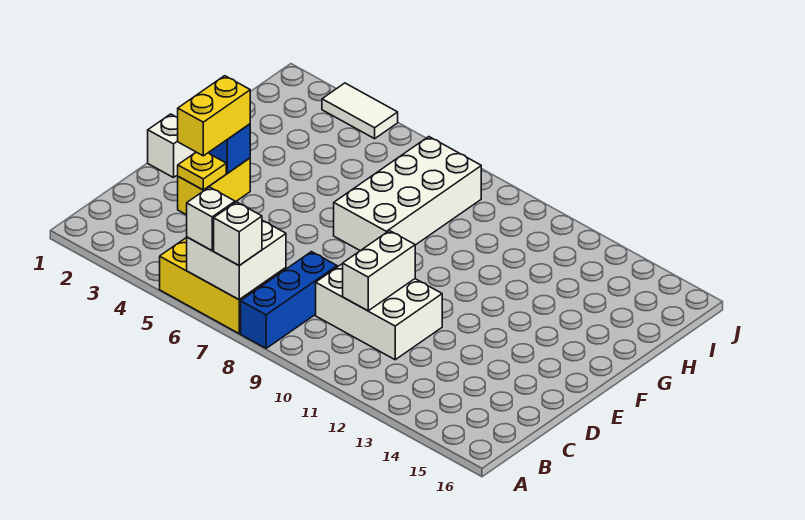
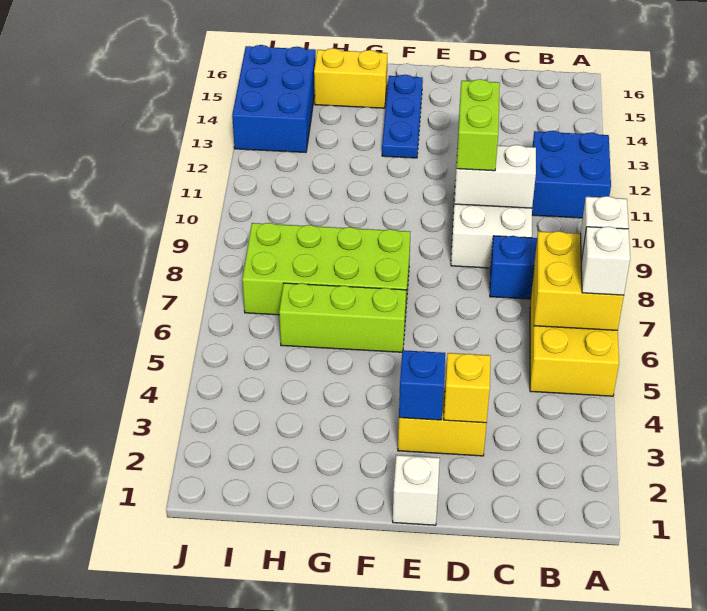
white 2x2 brick [187,220,286,300] -> yellow 2x2 brick [534,231,624,330]
none -> blue 2x2 brick [532,131,611,218]
yellow 1x1 plate [178,152,226,190] -> yellow 1x1 brick [444,353,491,423]
yellow 1x2 brick [178,76,250,156] -> yellow 1x2 brick moved to [314,48,388,108]
none -> lime 1x2 brick [457,79,500,171]
none -> lime 1x3 brick [279,283,406,352]
white 2x4 brick [334,137,481,251] -> lime 2x4 brick [242,223,410,317]
none -> blue 1x3 plate [382,75,423,158]
none -> blue 2x3 brick [232,45,316,152]
white 1x2 tile [322,83,398,139] -> none

